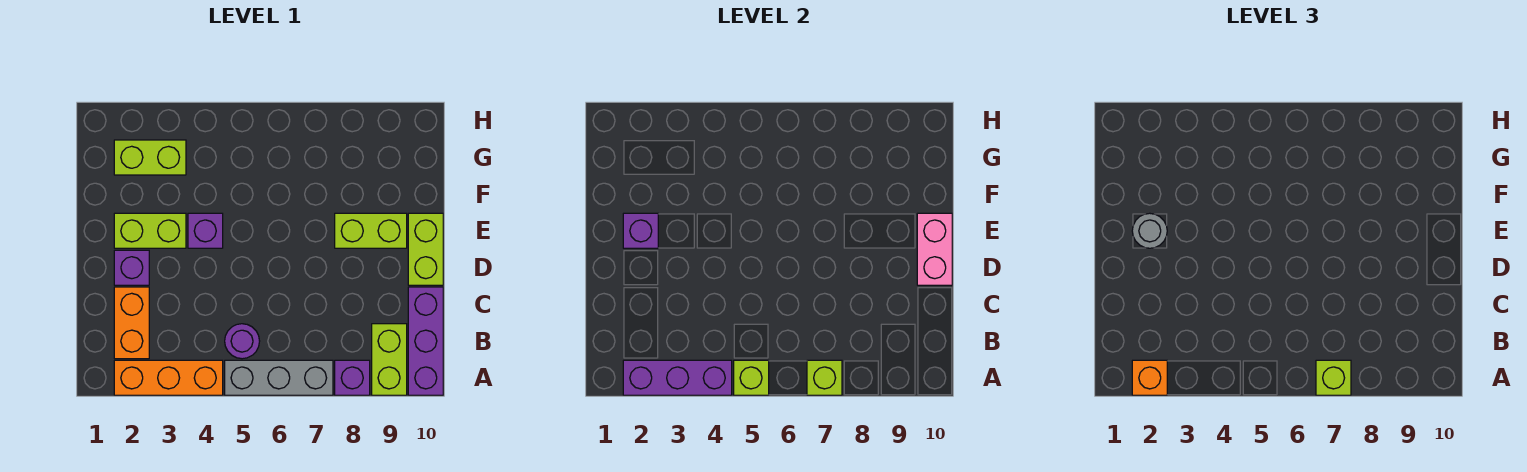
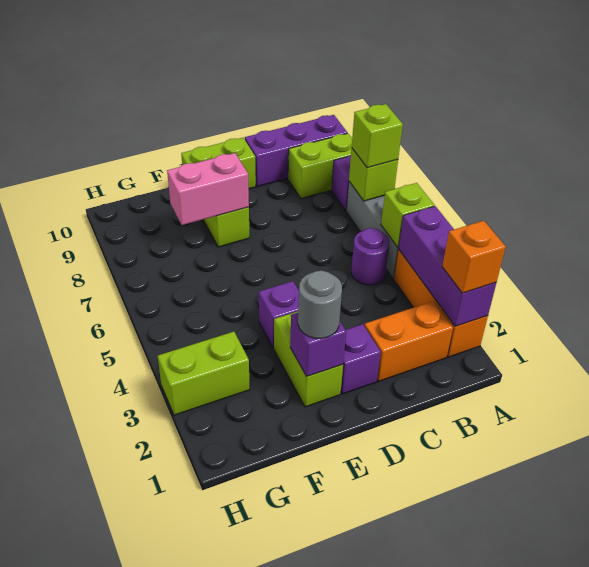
pink 1x2 brick [917,213,952,285] -> pink 1x2 brick moved to [167,153,249,225]
lime 1x2 brick [114,140,186,175] -> lime 1x2 brick turned to [158,332,250,415]

